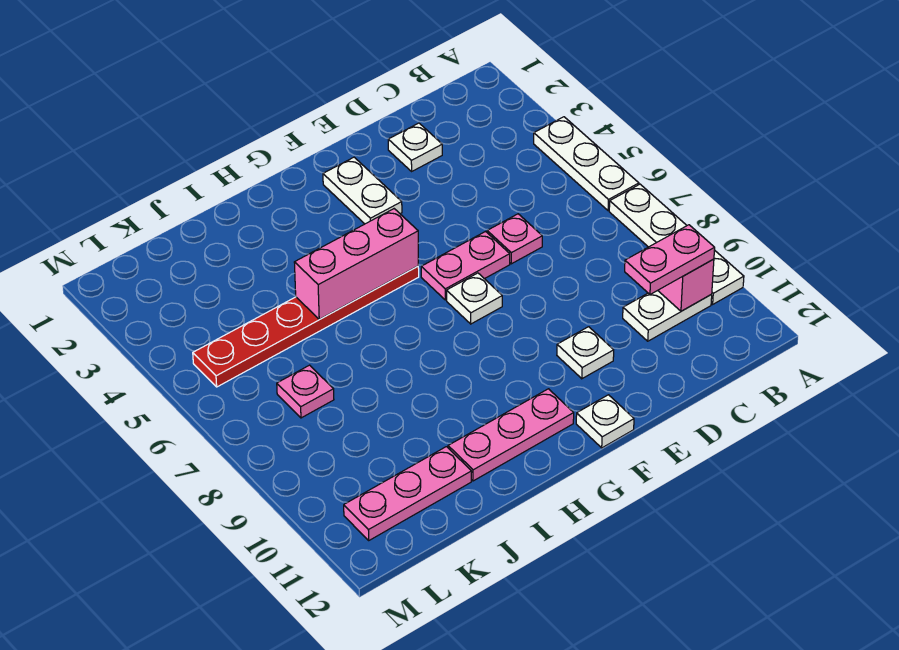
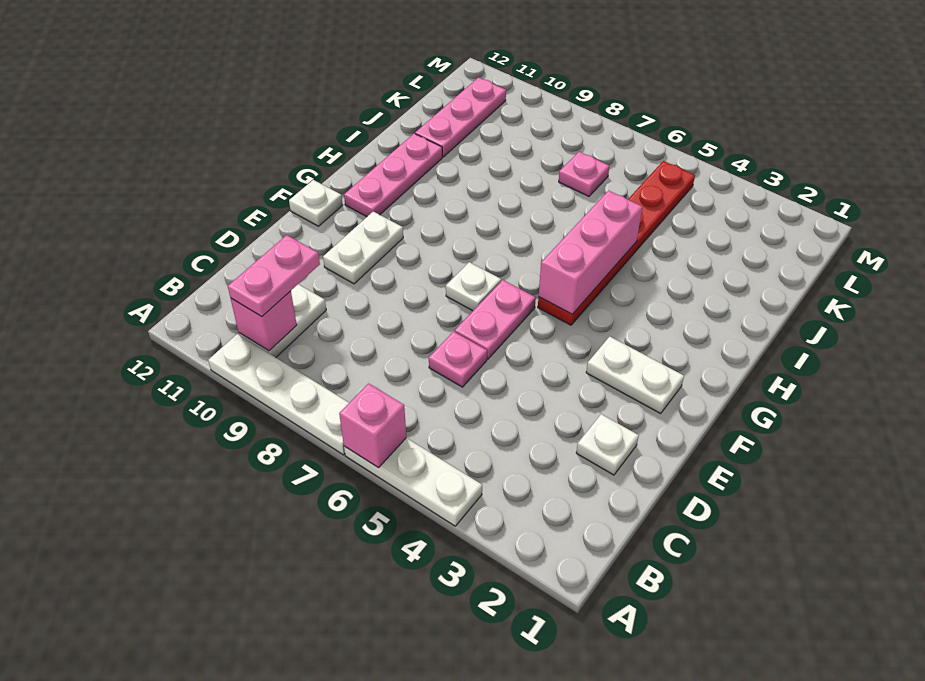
none -> pink 1x1 brick [339,384,406,468]
white 1x1 plate [557,327,614,379] -> white 1x2 plate [323,212,403,284]

